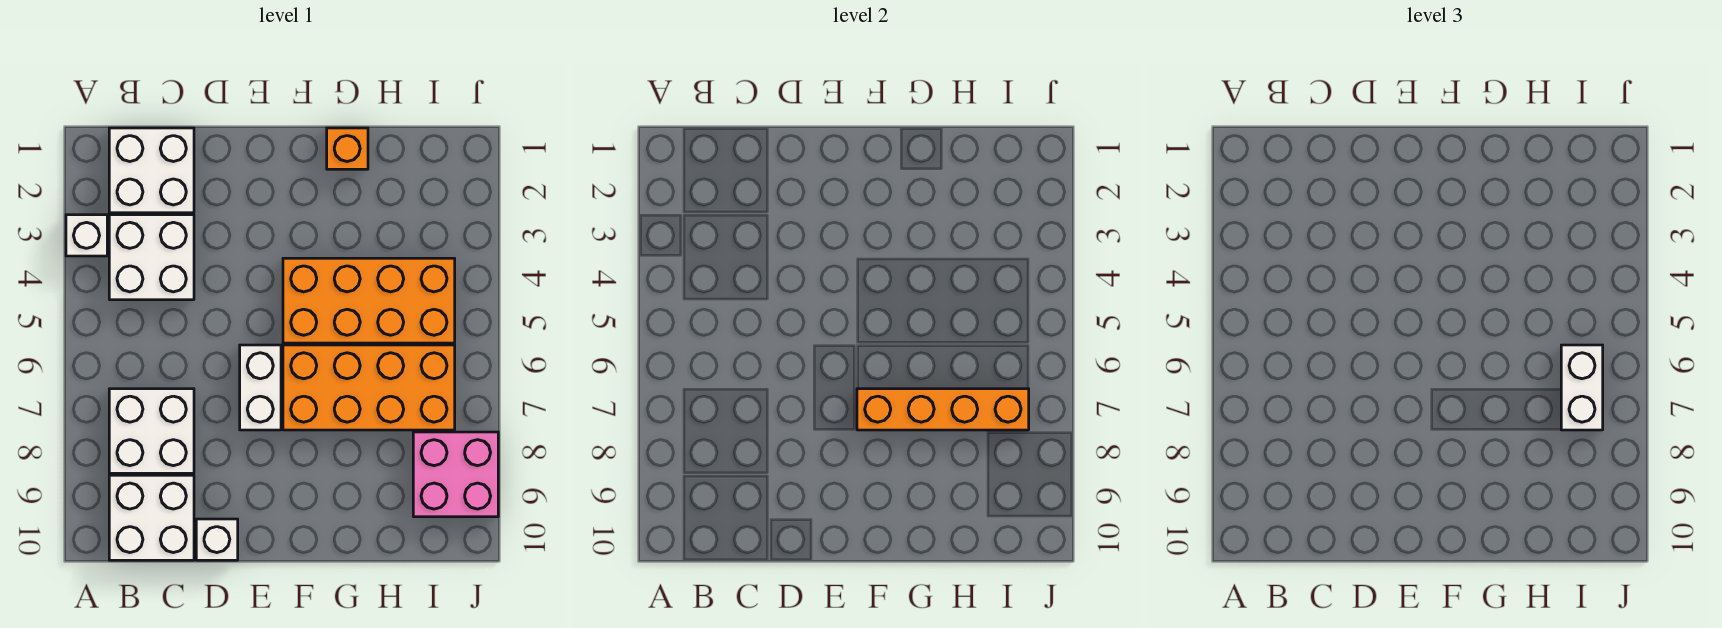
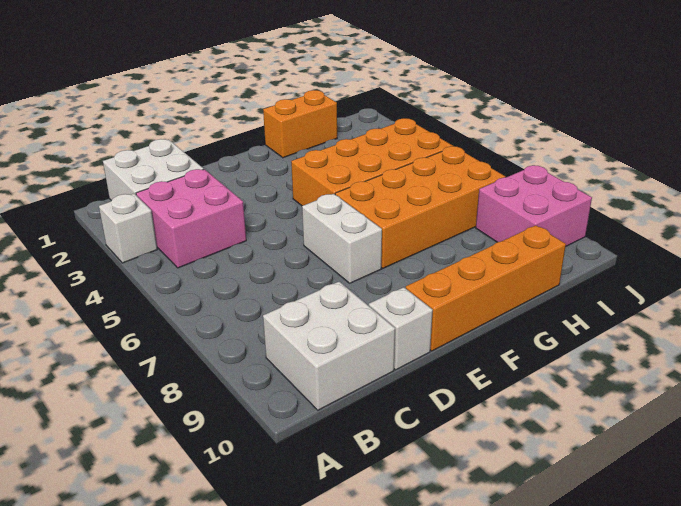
white 2x2 brick [109,215,194,300] -> pink 2x2 brick [136,169,246,268]
white 2x2 brick [109,389,194,473] -> none
orange 1x4 brick [857,389,1029,430] -> orange 1x4 brick moved to [406,225,566,351]
orange 1x1 brick [327,128,368,169] -> orange 1x2 brick [263,90,337,158]
white 1x2 brick [1561,345,1603,430] -> none

